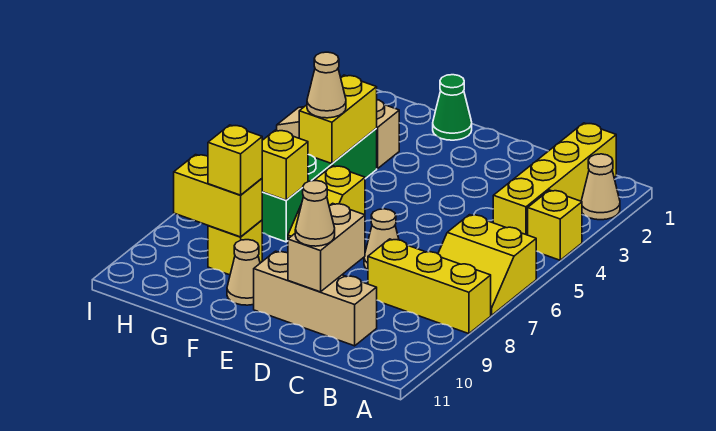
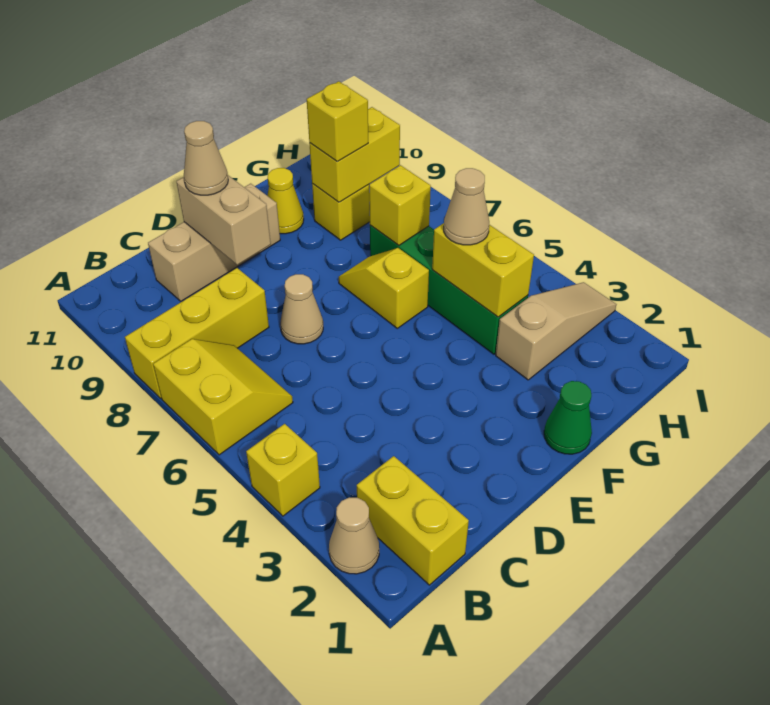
yellow 2x2 slope [438,215,536,315] -> yellow 2x2 slope turned to [153,339,293,455]
yellow 1x4 brick [493,123,616,235] -> yellow 1x2 brick [357,456,469,585]
tan 1x1 cone [227,240,260,305] -> yellow 1x1 cone [267,168,304,234]

